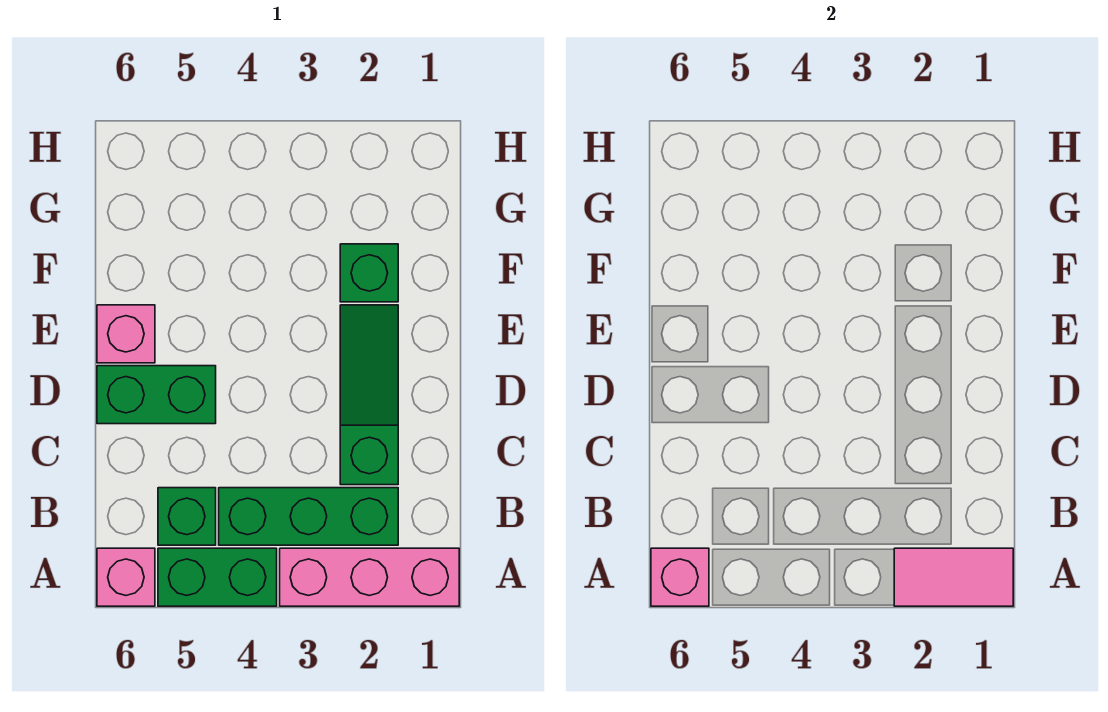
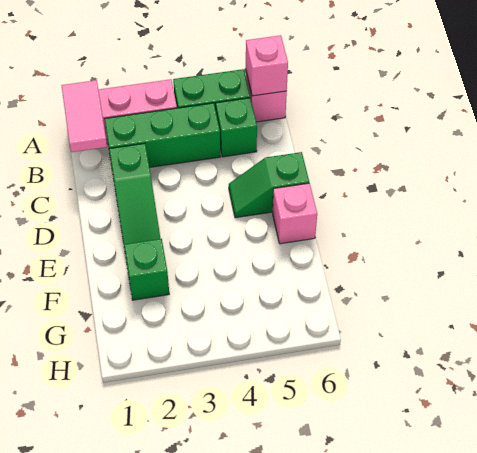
pink 1x2 tile [894,548,1013,606] -> pink 1x2 tile turned to [61,80,107,152]
green 1x2 brick [97,366,216,424] -> green 1x2 slope [229,152,309,218]

